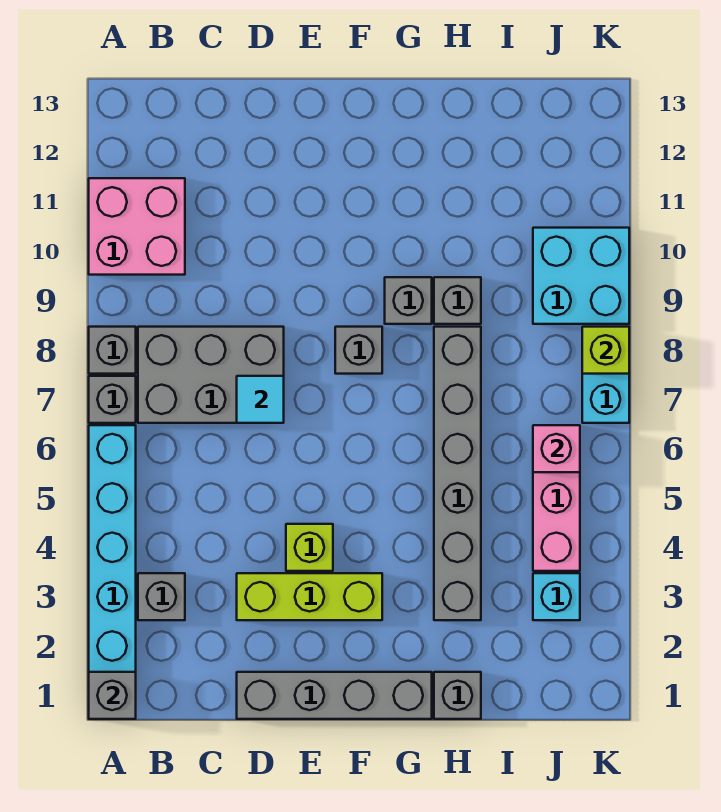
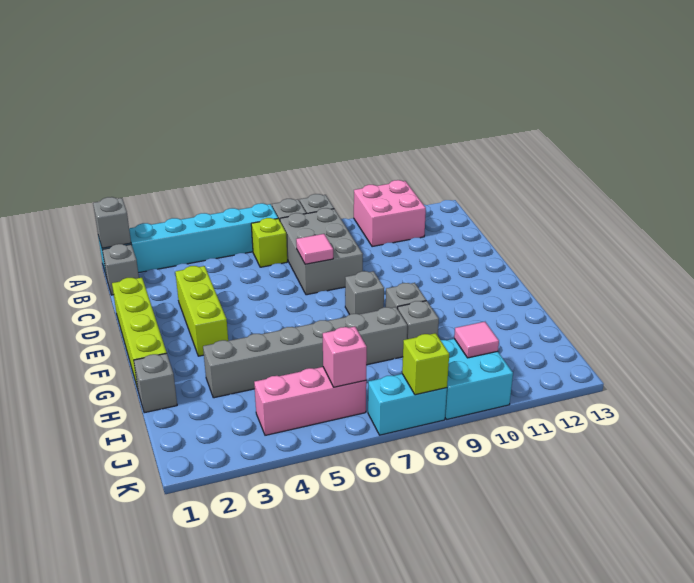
grey 1x1 brick [138,573,185,620] -> grey 1x1 brick moved to [102,244,139,295]
grey 1x4 brick [237,672,432,719] -> lime 1x4 brick [112,278,167,389]
cyan 1x1 tile [237,376,284,423] -> pink 1x1 tile [296,234,333,264]
lime 1x1 brick [286,524,333,571] -> lime 1x1 brick moved to [251,218,287,267]
cyan 1x1 brick [533,573,580,620] -> none
none -> pink 1x1 tile [454,322,499,358]

